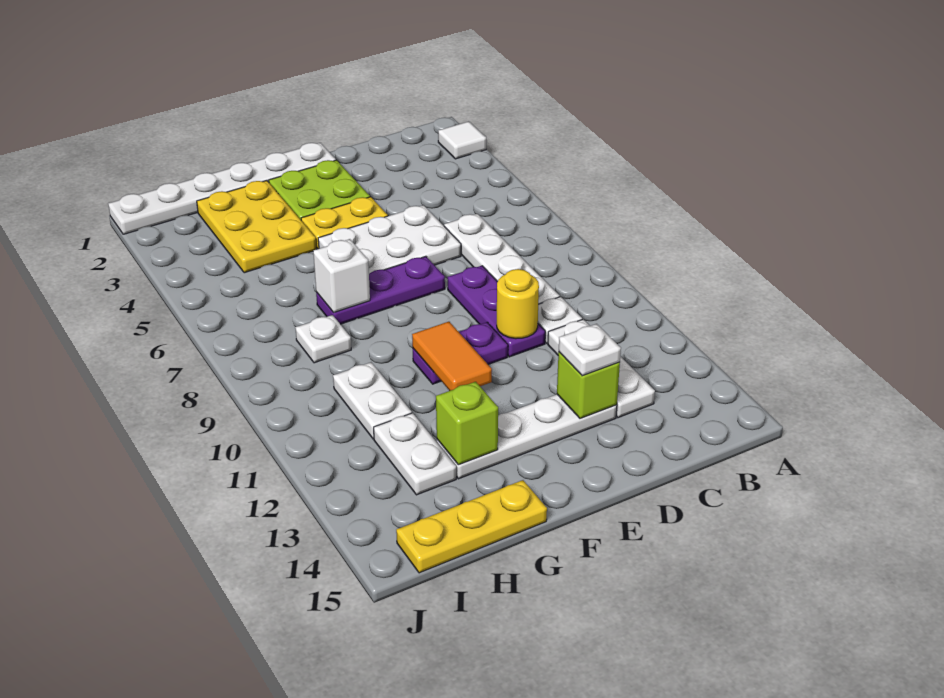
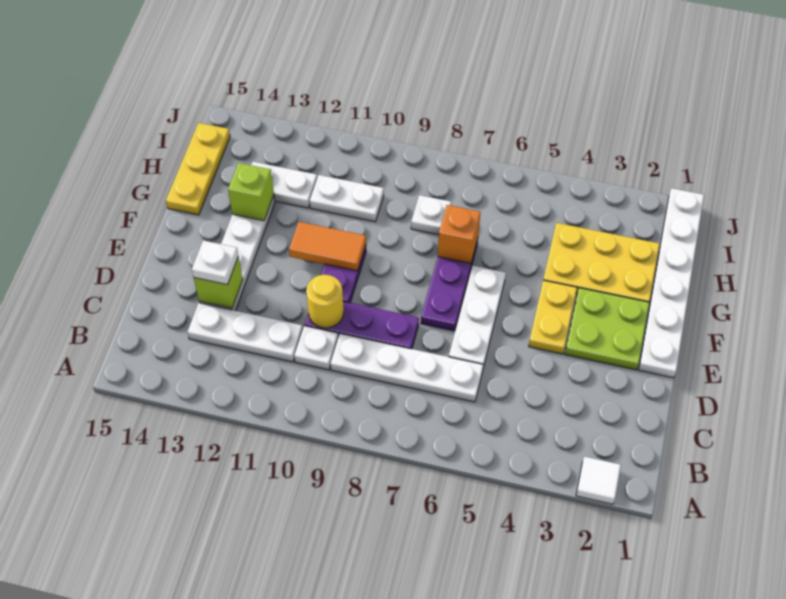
white 2x3 plate [318,205,461,274] -> white 1x3 plate [449,266,506,368]
white 1x1 brick [313,239,370,313] -> orange 1x1 brick [438,205,480,263]

